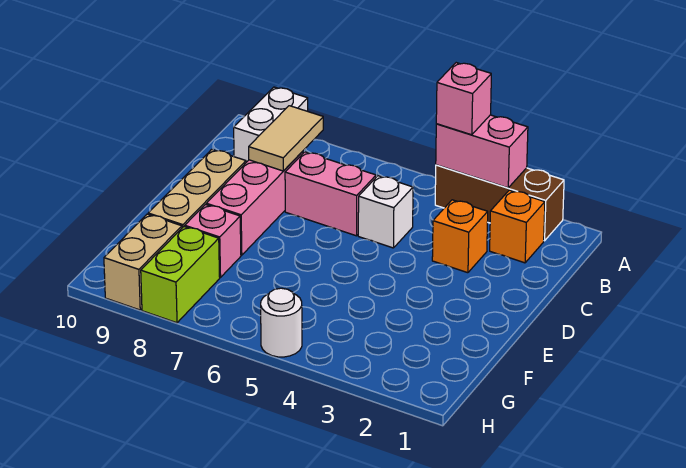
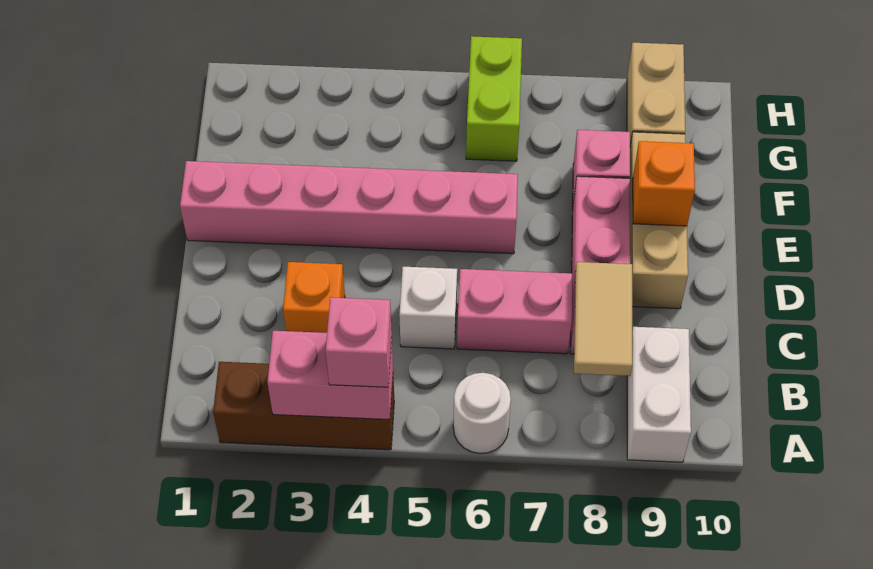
orange 1x1 brick [490,190,545,263] -> orange 1x1 brick moved to [633,141,695,226]
none -> pink 1x6 brick [180,161,518,254]
lime 1x2 brick [141,227,220,323] -> lime 1x2 brick moved to [466,36,522,161]
white 1x1 round brick [261,288,302,357] -> white 1x1 round brick moved to [453,373,511,454]

